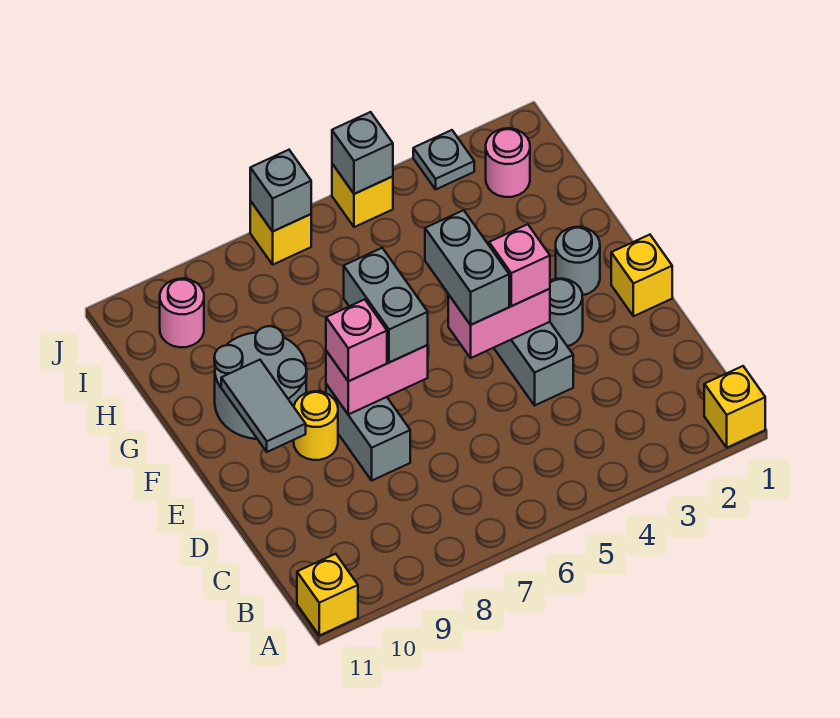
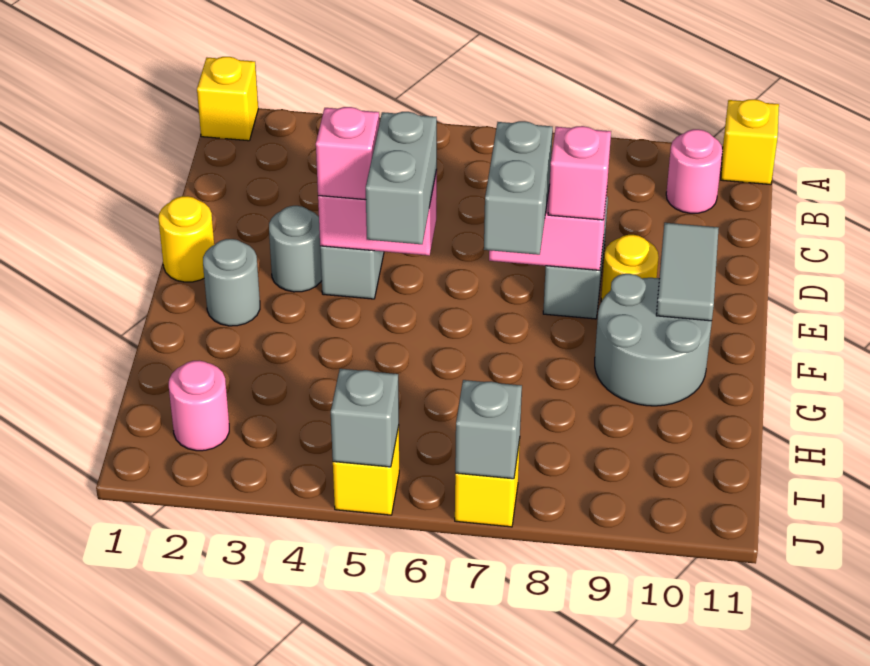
yellow 1x1 brick [611,235,672,316] -> yellow 1x1 round brick [159,196,214,282]
pink 1x1 round brick [160,279,204,347] -> pink 1x1 round brick moved to [666,129,722,213]
grey 1x1 plate [413,130,474,189] -> none

